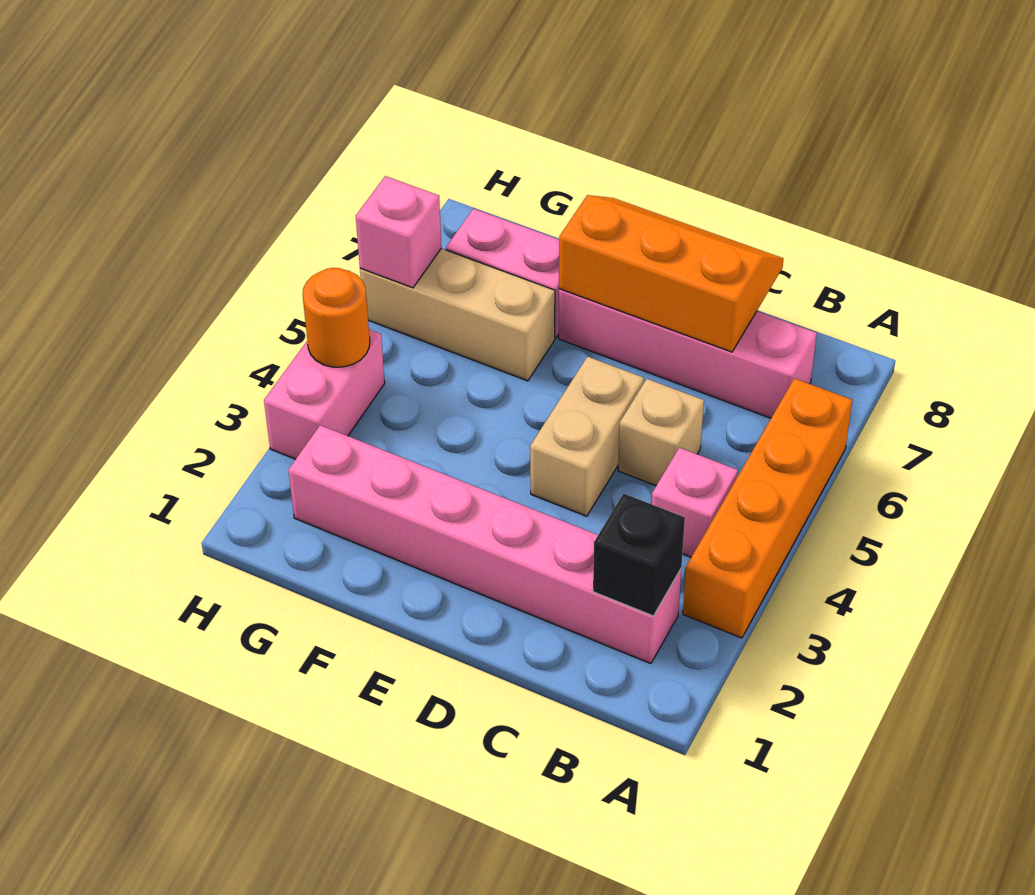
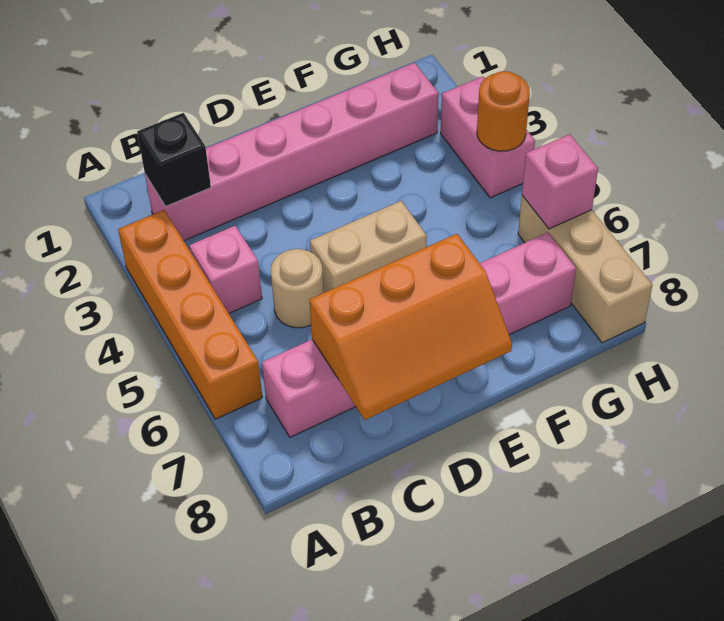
tan 1x1 brick [618,379,704,486] -> tan 1x1 round brick [271,249,324,328]
tan 1x2 brick [530,356,644,516] -> tan 1x2 brick turned to [310,201,427,293]
tan 1x3 brick [360,248,555,381] -> tan 1x3 brick turned to [518,196,652,343]

